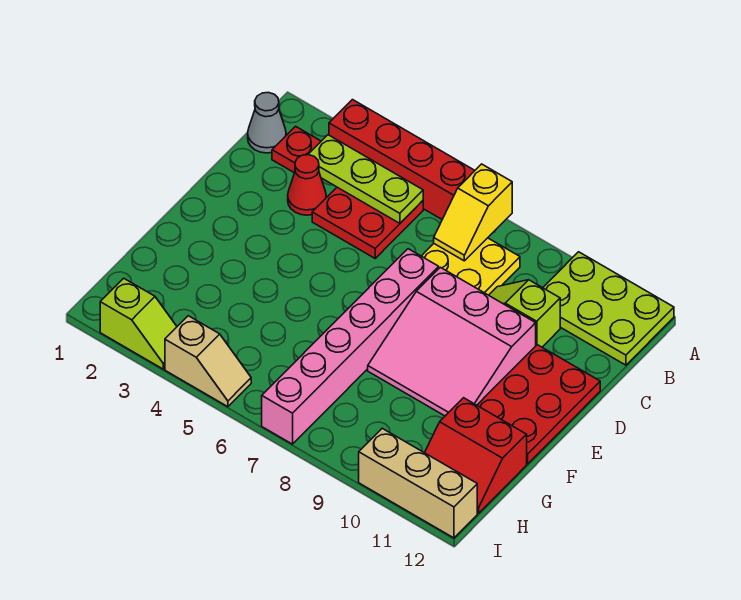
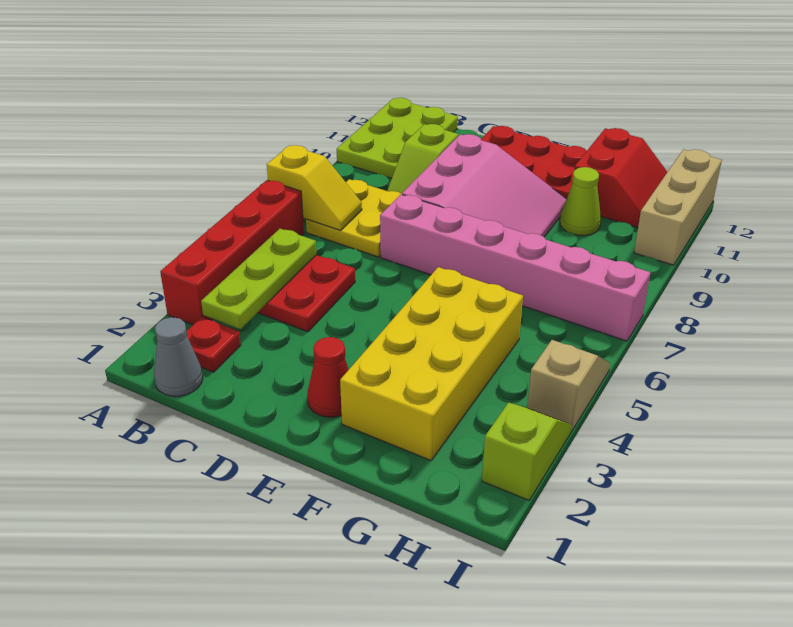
red 1x1 cone [288,155,326,215] -> red 1x1 cone moved to [307,337,349,417]
none -> yellow 2x4 brick [340,267,523,461]
none -> lime 1x1 cone [560,167,601,236]

